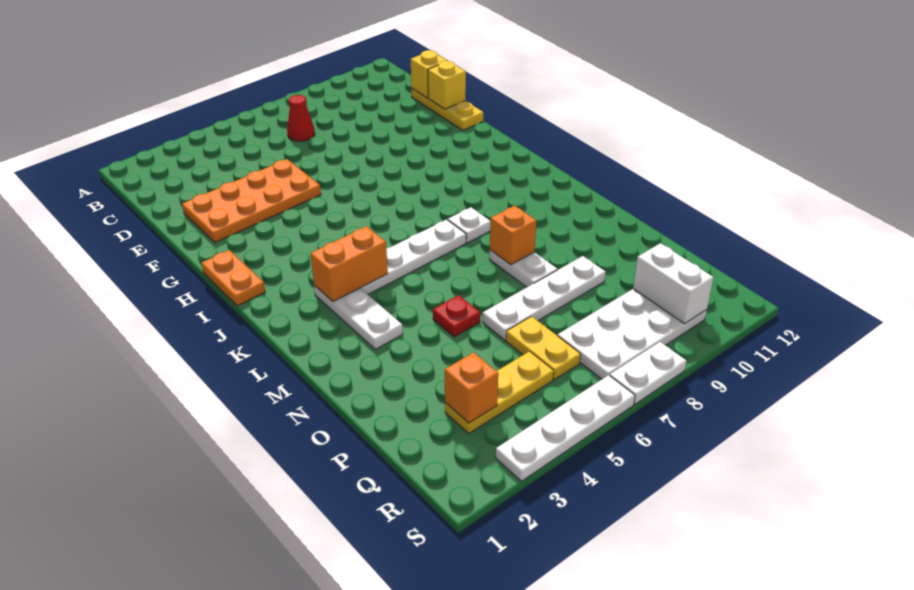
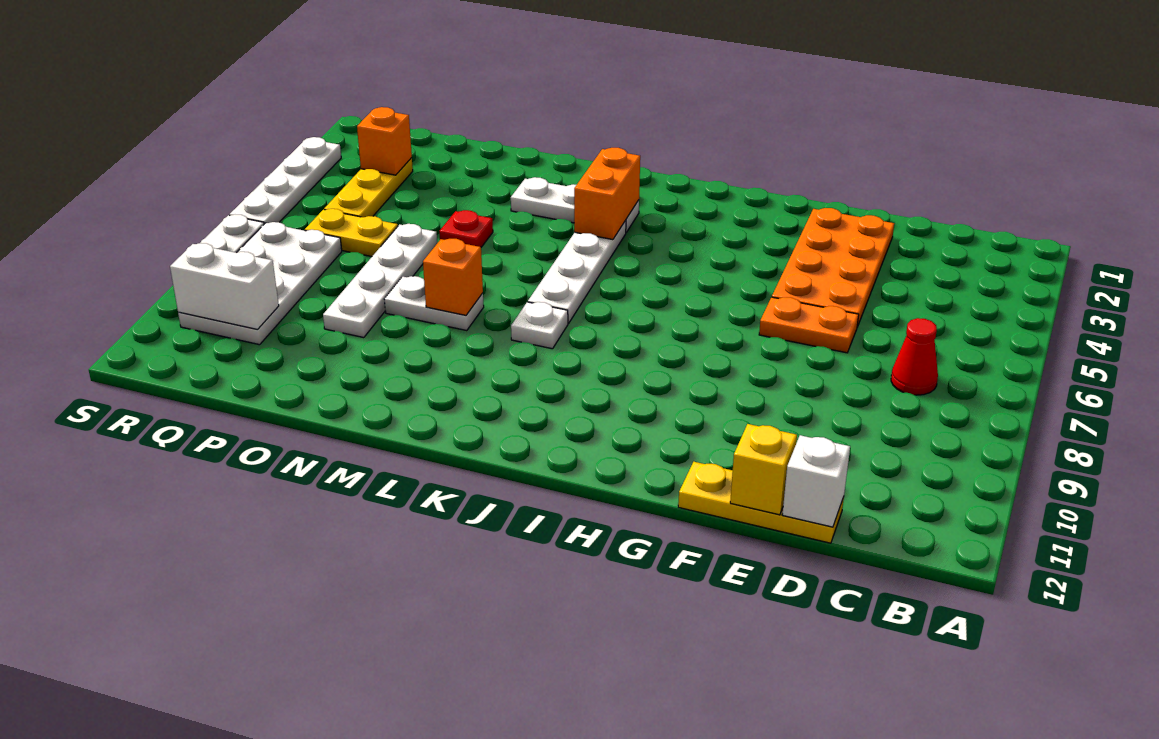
yellow 1x1 brick [411,50,447,98] -> white 1x1 brick [782,435,850,527]
orange 1x2 plate [201,250,265,306] -> orange 1x2 plate moved to [759,297,859,353]

